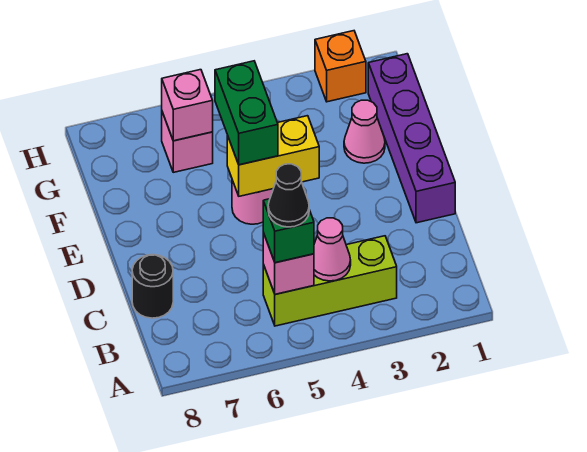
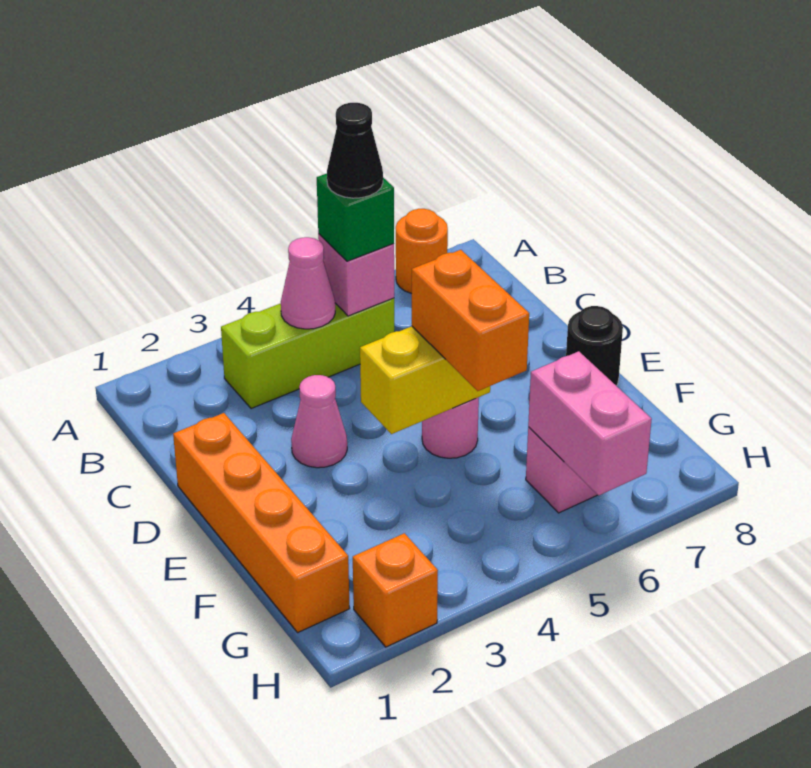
none -> orange 1x1 round brick [396,209,448,294]
black 1x1 round brick [132,255,173,318] -> black 1x1 round brick moved to [566,306,623,386]
purple 1x4 brick [368,54,455,223] -> orange 1x4 brick [173,413,350,632]
green 1x2 brick [215,61,278,165] -> orange 1x2 brick [412,250,529,391]
pink 1x1 cone [344,100,385,163] -> pink 1x1 cone moved to [291,375,347,468]
pink 1x1 brick [162,70,213,141] -> pink 1x2 brick [528,351,652,495]

